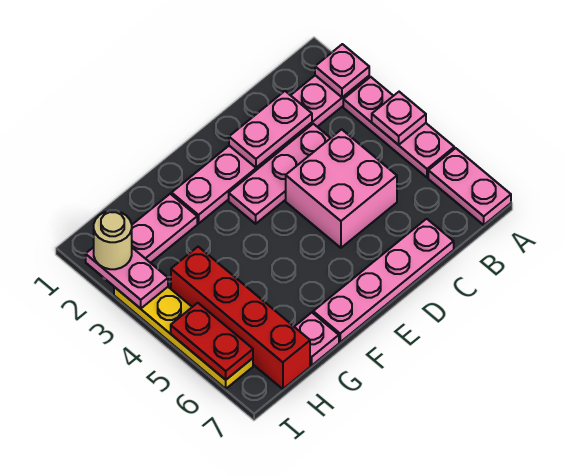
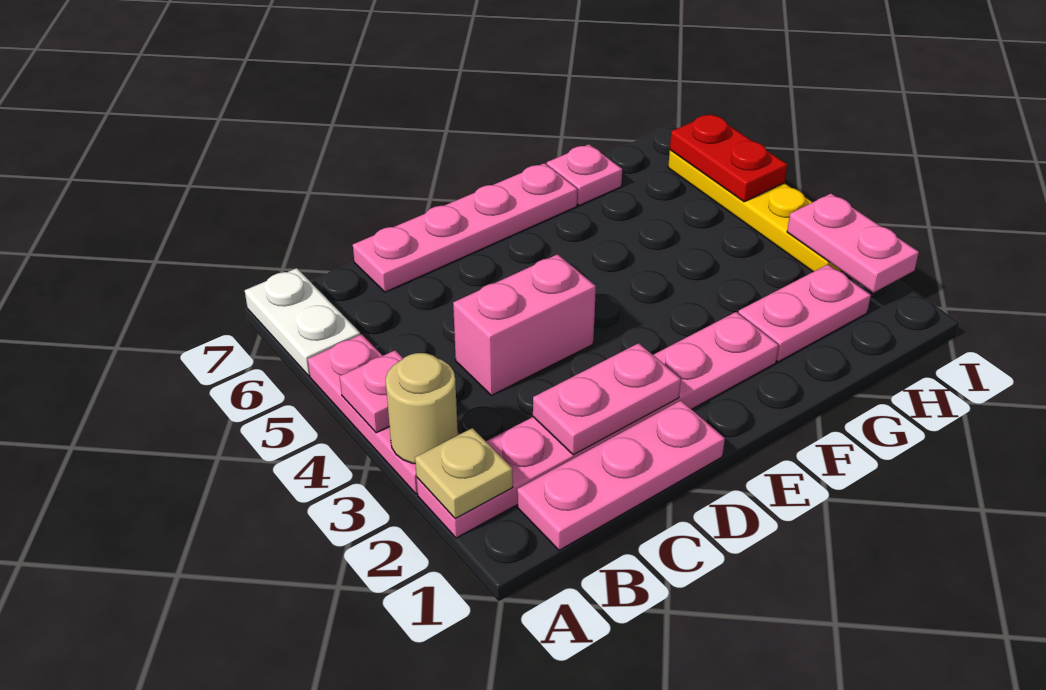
pink 1x1 plate [315,44,369,97] -> tan 1x1 plate [415,428,513,519]
pink 1x2 plate [428,148,511,225] -> white 1x2 plate [245,268,360,376]
pink 1x3 plate [229,124,330,224] -> pink 1x3 plate moved to [517,401,725,550]
pink 2x2 brick [286,129,397,248] -> pink 1x2 brick [453,254,596,395]
red 1x4 brick [171,247,310,389] -> none
tan 1x1 round brick [94,211,132,269] -> tan 1x1 round brick moved to [386,353,458,464]

